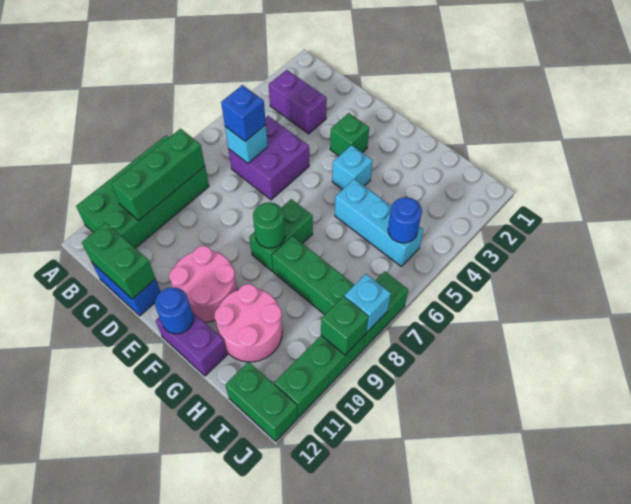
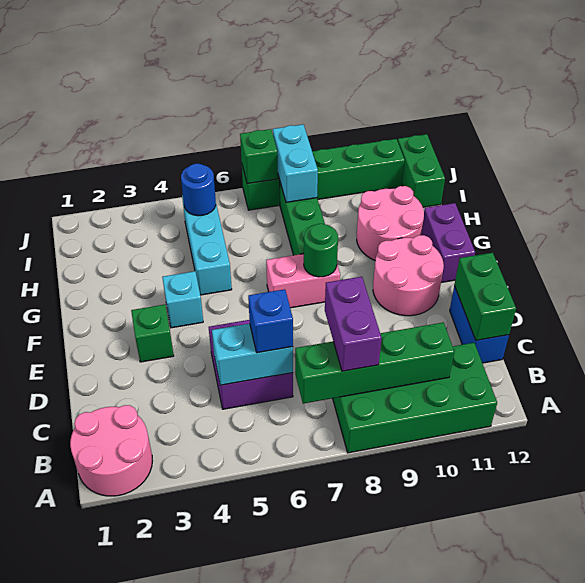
none -> pink 2x2 round brick [70,405,152,496]
purple 1x2 brick [269,70,327,134] -> purple 1x2 brick moved to [325,277,382,371]
green 1x3 brick [111,129,205,221] -> green 1x4 brick [295,322,454,404]
cyan 1x1 brick [225,125,268,163] -> cyan 1x2 brick [212,324,293,385]
green 1x2 brick [249,199,313,272] -> pink 1x2 brick [266,254,340,308]
blue 1x1 round brick [155,287,194,334] -> none
cyan 1x1 brick [344,274,391,332] -> cyan 1x2 brick [273,124,318,202]
green 1x1 brick [321,296,368,355] -> green 1x1 brick moved to [240,129,278,184]

